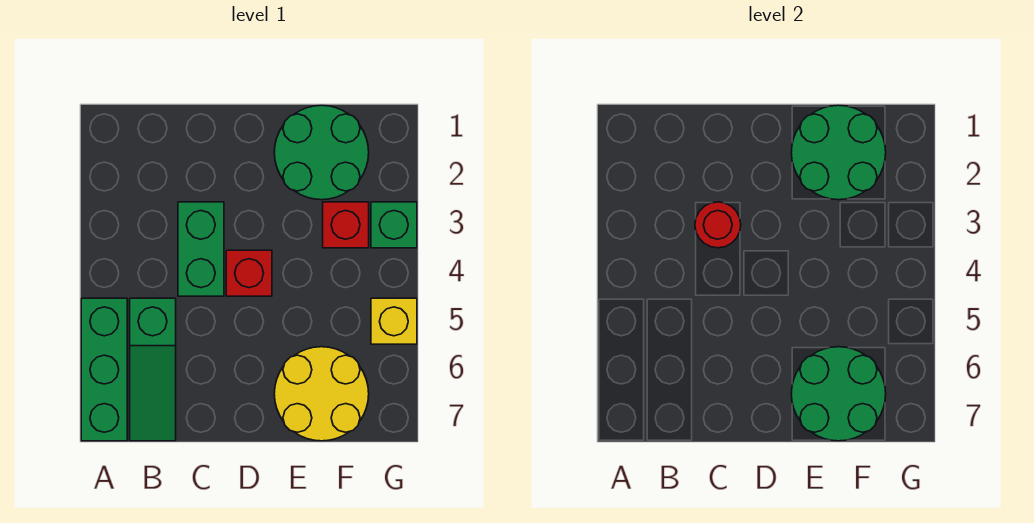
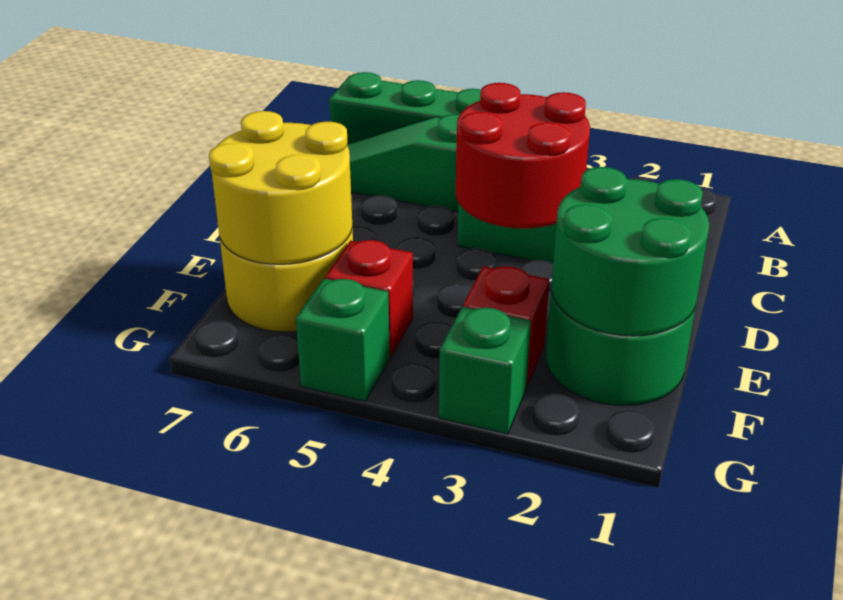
red 1x1 round brick [695,202,741,248] -> red 2x2 round brick [456,83,590,228]
red 1x1 brick [226,250,272,296] -> red 1x1 brick moved to [325,240,413,357]
green 2x2 round brick [791,347,886,441] -> yellow 2x2 round brick [209,111,352,264]
yellow 1x1 brick [371,298,417,344] -> green 1x1 brick [296,279,390,401]

